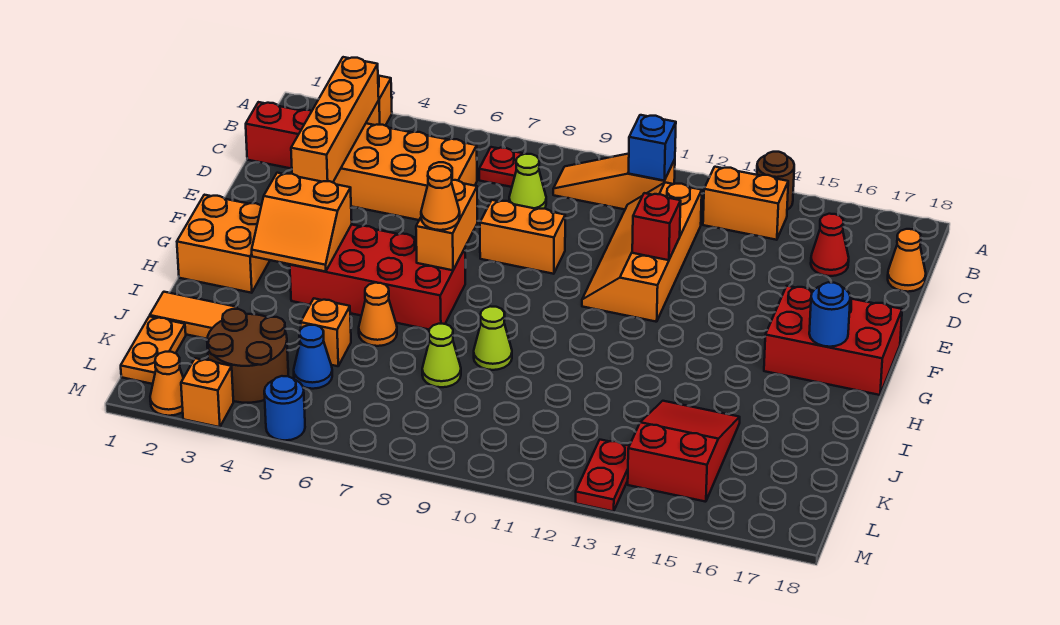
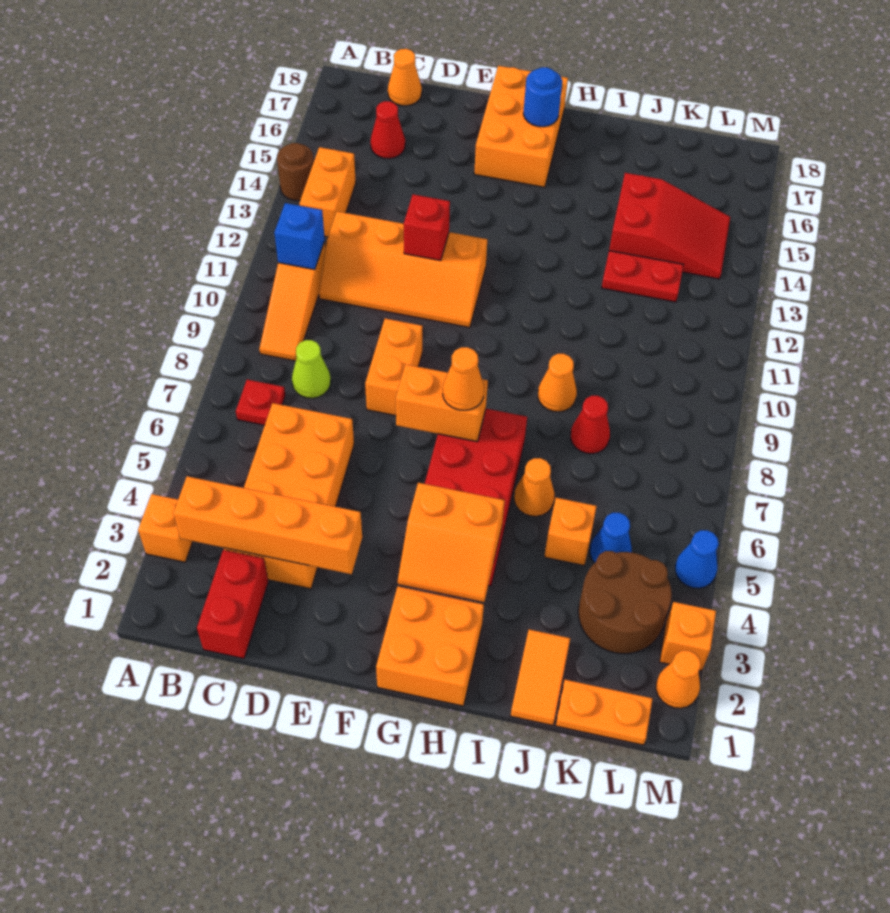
red 2x3 brick [764,286,902,395] -> orange 2x3 brick [474,66,568,187]
orange 2x2 slope [252,173,352,272] -> orange 2x2 slope turned to [398,483,505,602]
lime 1x1 cone [474,306,512,370] -> orange 1x1 cone [538,354,577,412]
lime 1x1 cone [422,324,461,387] -> red 1x1 cone [570,396,610,454]
red 2x3 slope [628,401,740,502] -> red 2x3 slope turned to [609,173,730,279]
red 1x2 plate [576,440,629,512] -> red 1x2 plate moved to [602,251,683,302]
blue 1x1 round brick [264,376,305,440] -> blue 1x1 cone [675,530,719,588]

